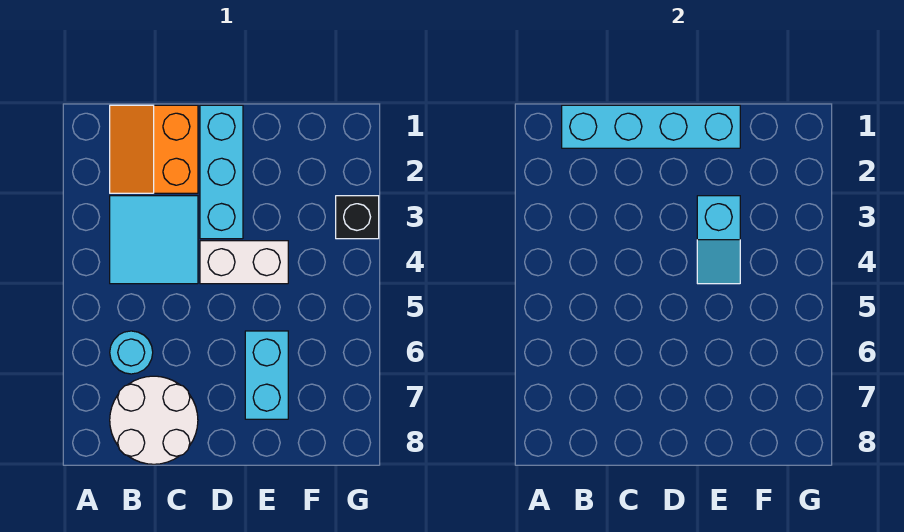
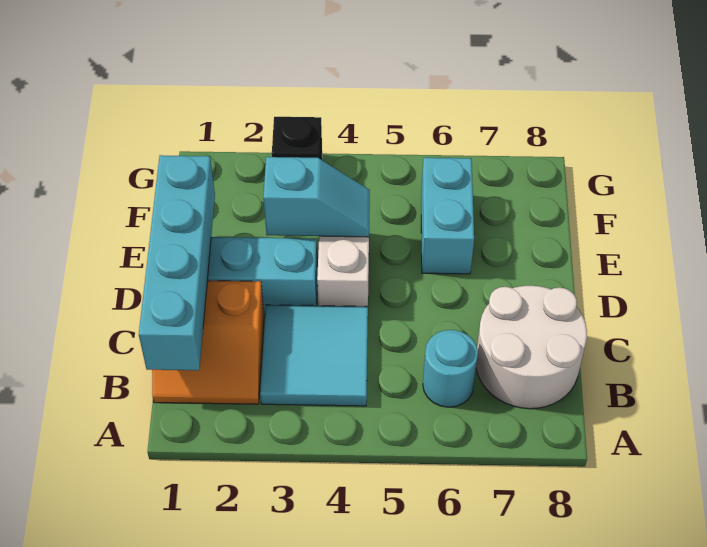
cyan 1x2 brick [245,331,288,419] -> cyan 1x2 brick turned to [421,158,474,274]

